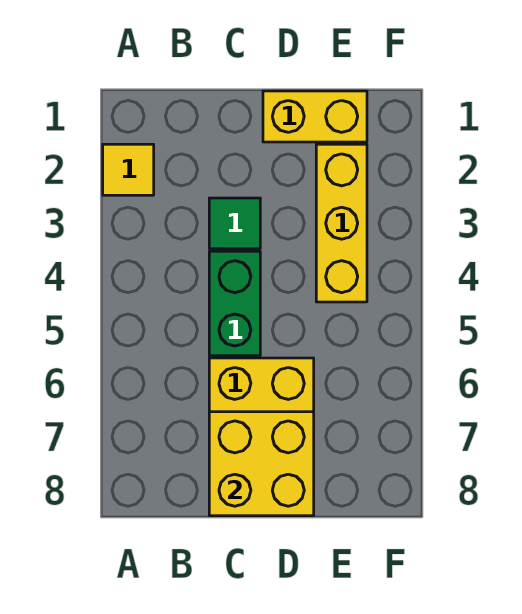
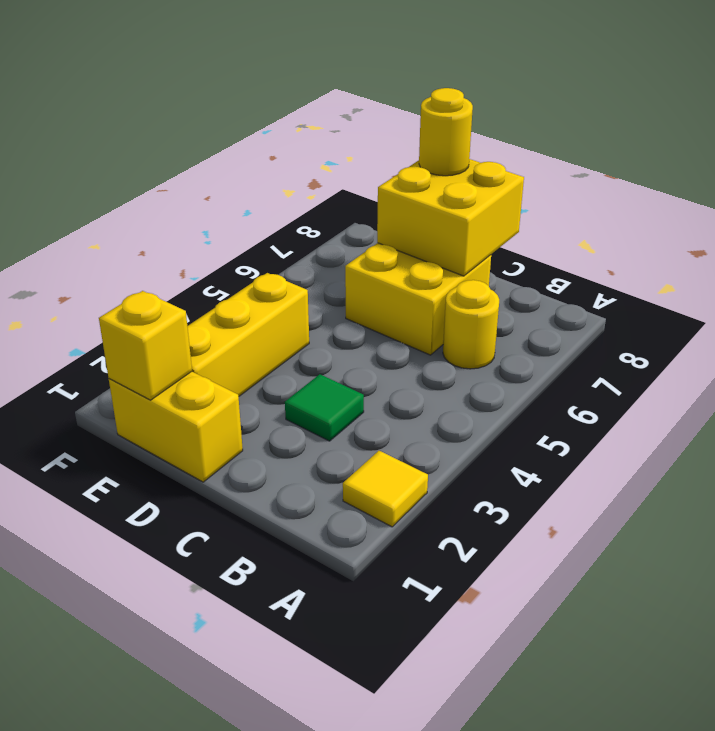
none -> yellow 1x1 round brick [443,280,499,369]
green 1x2 brick [209,251,260,356] -> none
none -> yellow 1x1 round brick [419,88,473,176]
none -> yellow 1x1 brick [99,291,192,400]

